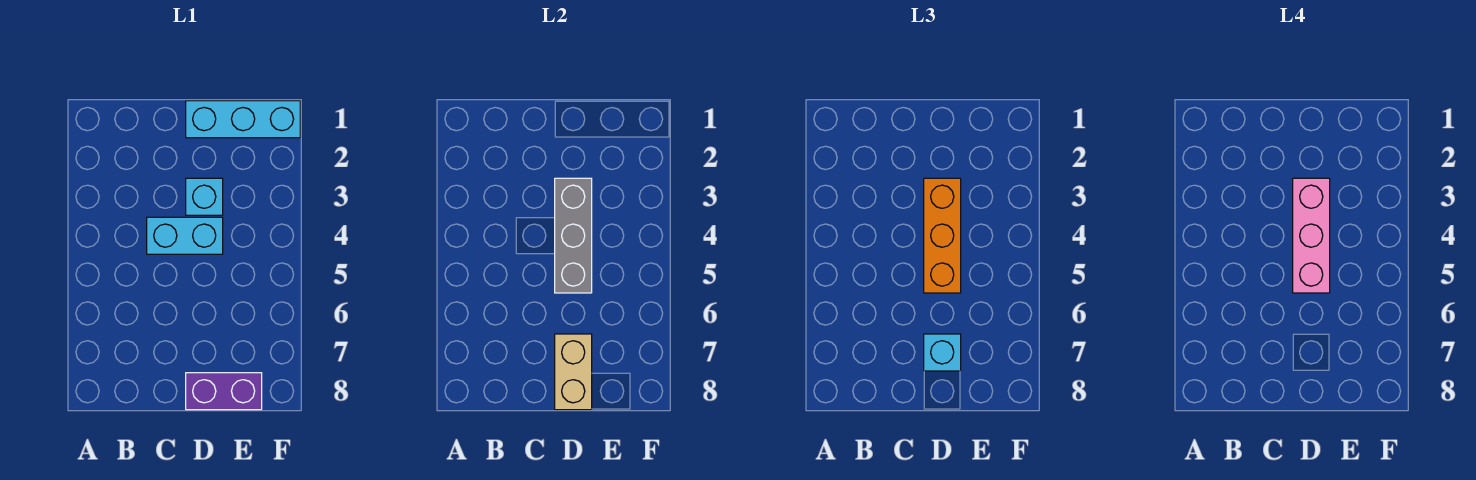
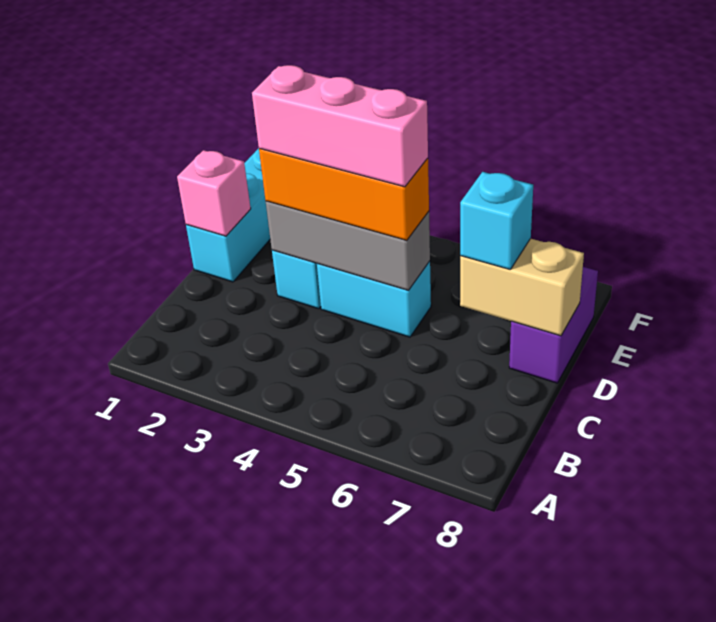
cyan 1x2 brick [147,217,223,254] -> cyan 1x2 brick turned to [317,261,431,337]
none -> pink 1x1 brick [177,150,251,236]

